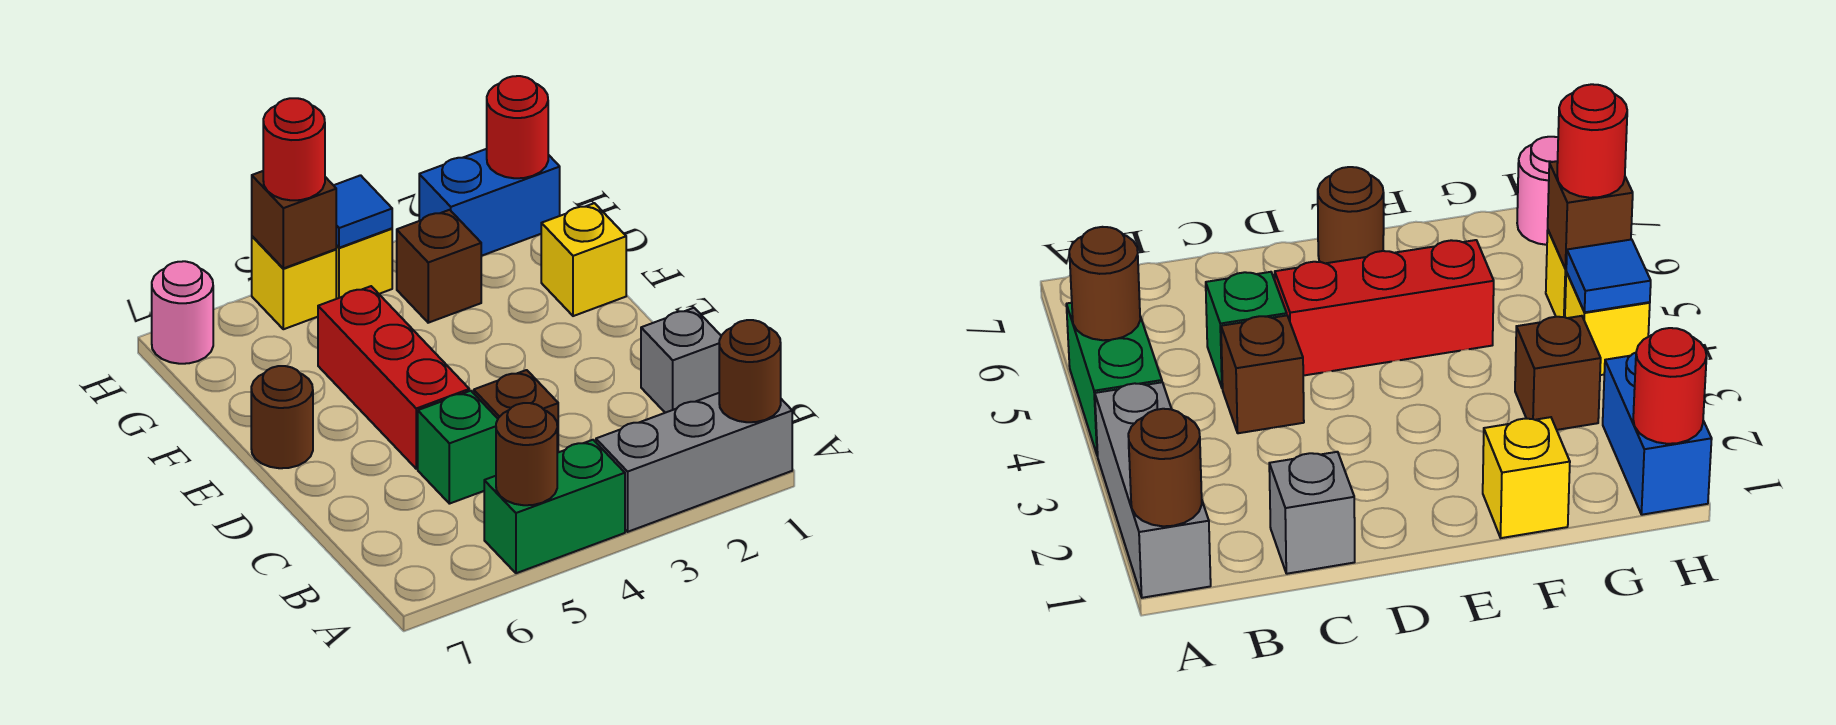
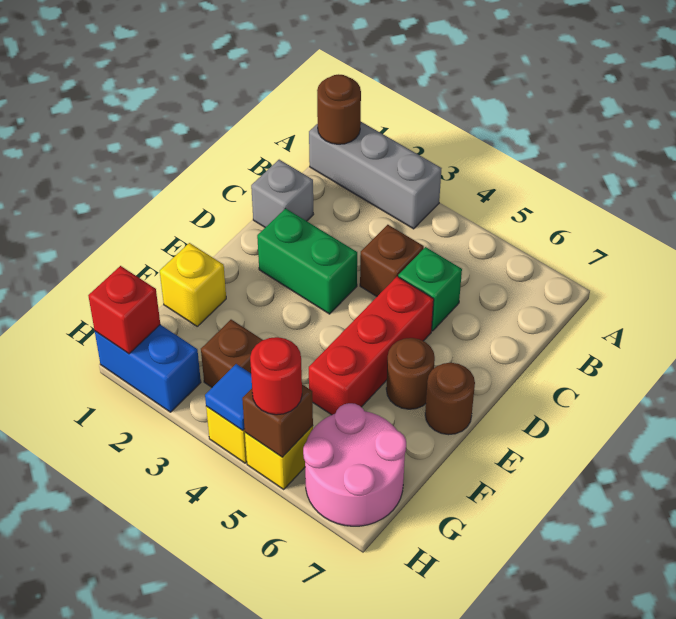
green 1x2 brick [484,440,625,573] -> green 1x2 brick moved to [257,208,357,314]
brown 1x1 round brick [496,403,557,505] -> brown 1x1 round brick moved to [386,338,435,409]
red 1x1 round brick [487,76,548,178] -> red 1x1 brick [88,266,160,354]
pink 1x1 round brick [152,261,213,364] -> pink 2x2 round brick [303,403,406,526]

